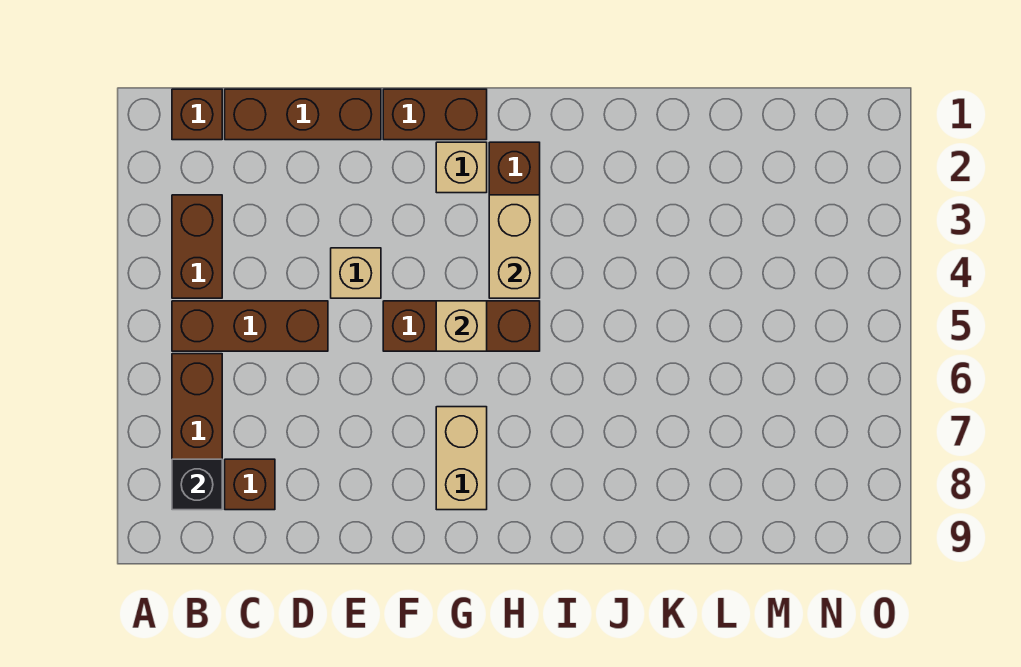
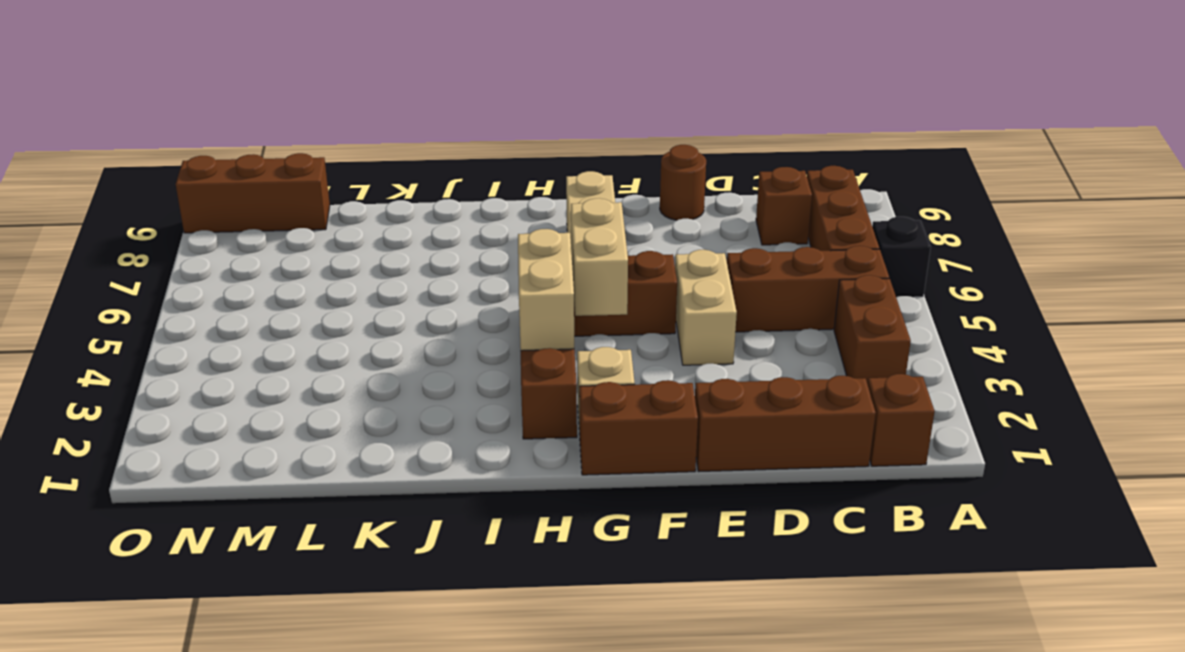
black 1x1 brick [172,459,222,510] -> black 1x1 brick moved to [872,217,931,297]
tan 1x1 brick [331,248,381,298] -> tan 1x2 brick [675,250,737,365]
none -> brown 1x1 round brick [660,145,706,220]
tan 1x1 brick [436,301,487,351] -> tan 1x2 brick [571,198,628,316]
none -> brown 1x3 brick [176,153,330,233]

